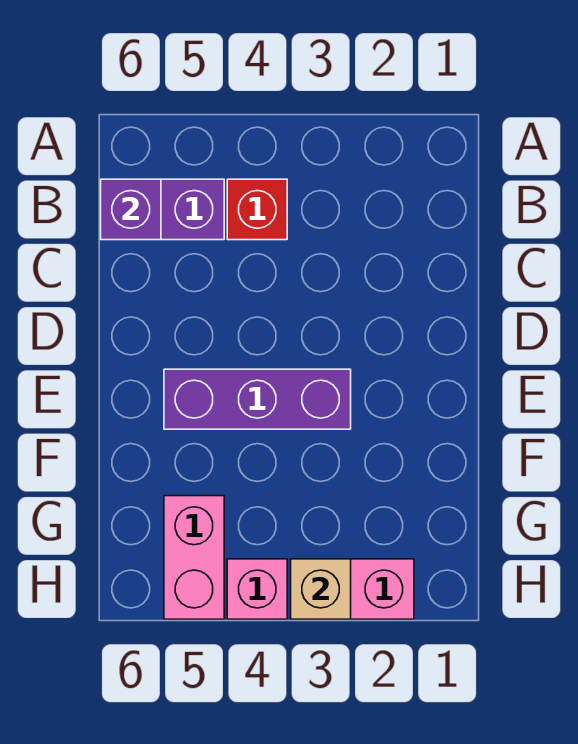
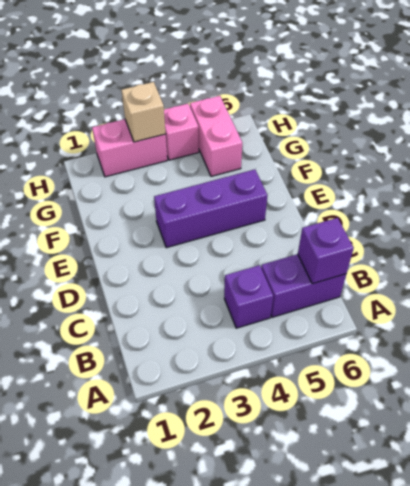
red 1x1 brick [227,179,287,240] -> purple 1x1 brick [224,265,273,328]

